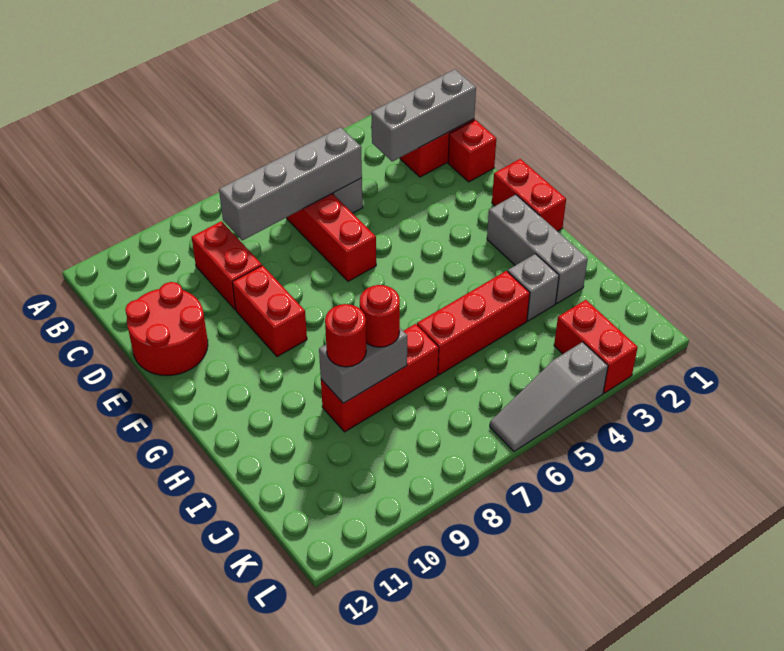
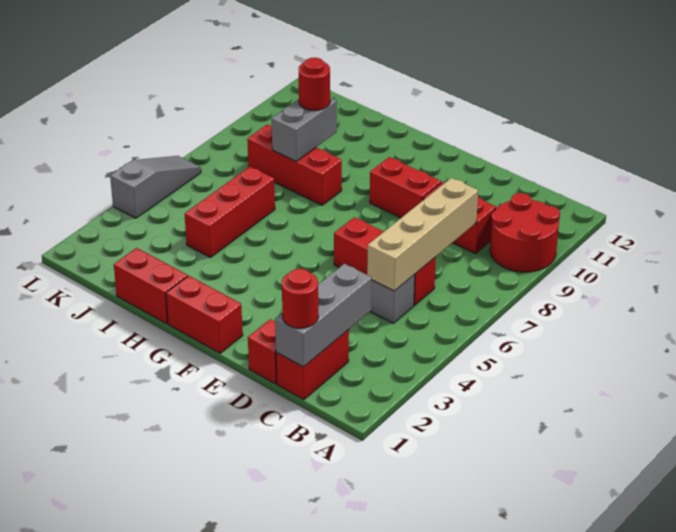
grey 1x4 brick [219,127,362,240] -> tan 1x4 brick [367,178,478,291]
red 2x2 round brick [125,282,208,376] -> red 2x2 round brick moved to [490,193,560,272]
grey 1x3 brick [487,195,588,303] -> none
grey 1x1 brick [508,254,559,321] -> none
red 1x3 brick [321,324,439,432] -> red 1x3 brick turned to [247,125,342,205]
red 1x1 round brick [360,285,400,347] -> red 1x1 round brick moved to [282,269,318,328]
red 1x2 brick [554,300,638,393] -> red 1x2 brick moved to [114,248,187,324]

